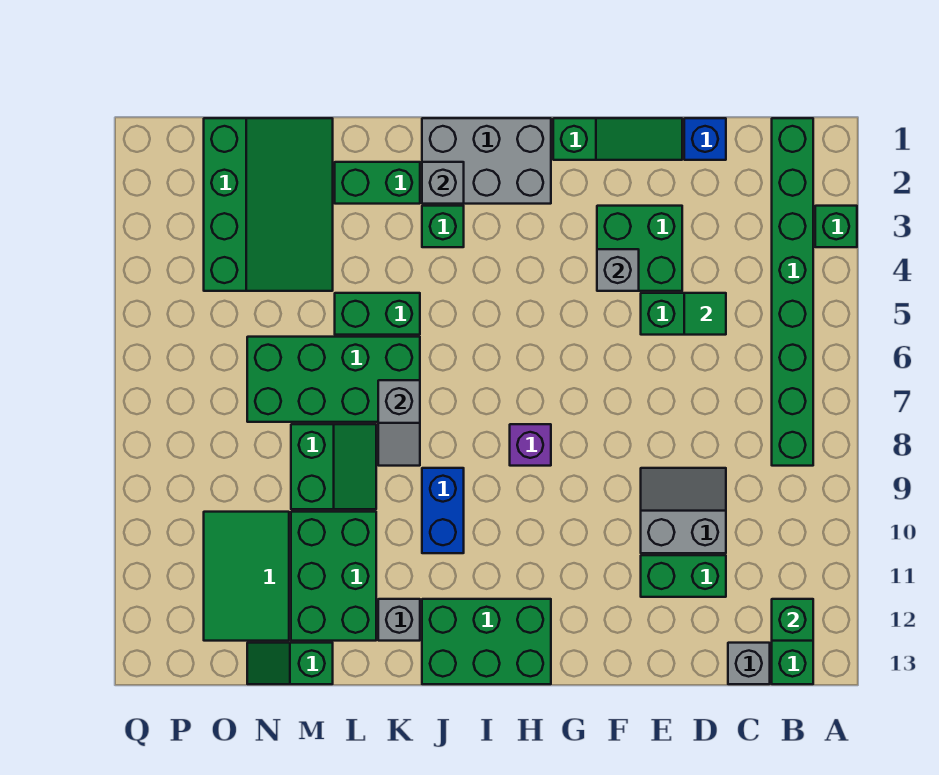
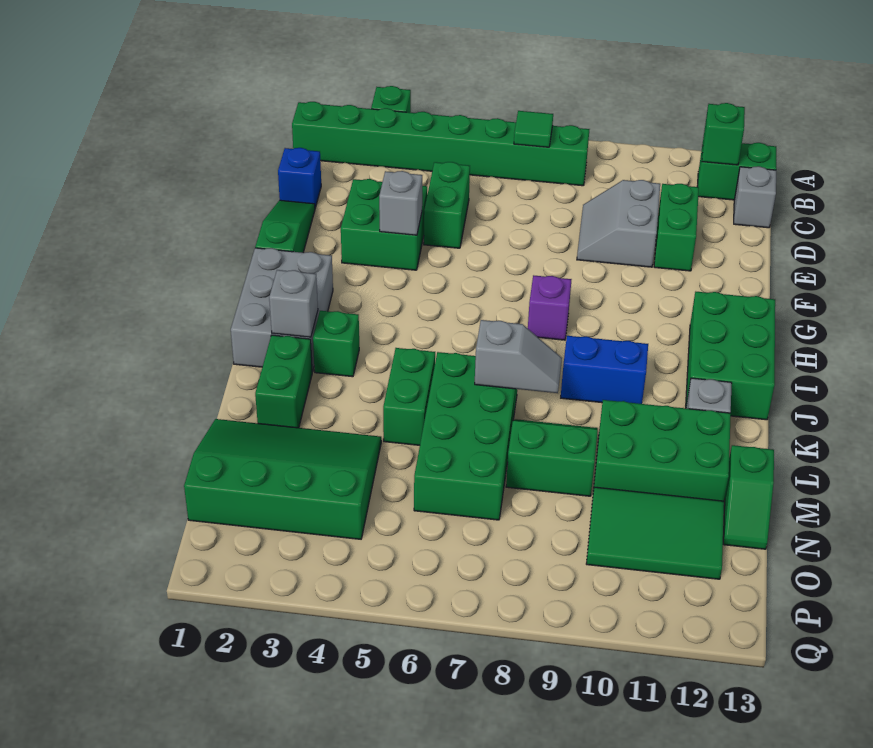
green 1x1 tile [684,293,726,335] -> green 1x1 tile moved to [514,111,553,147]

